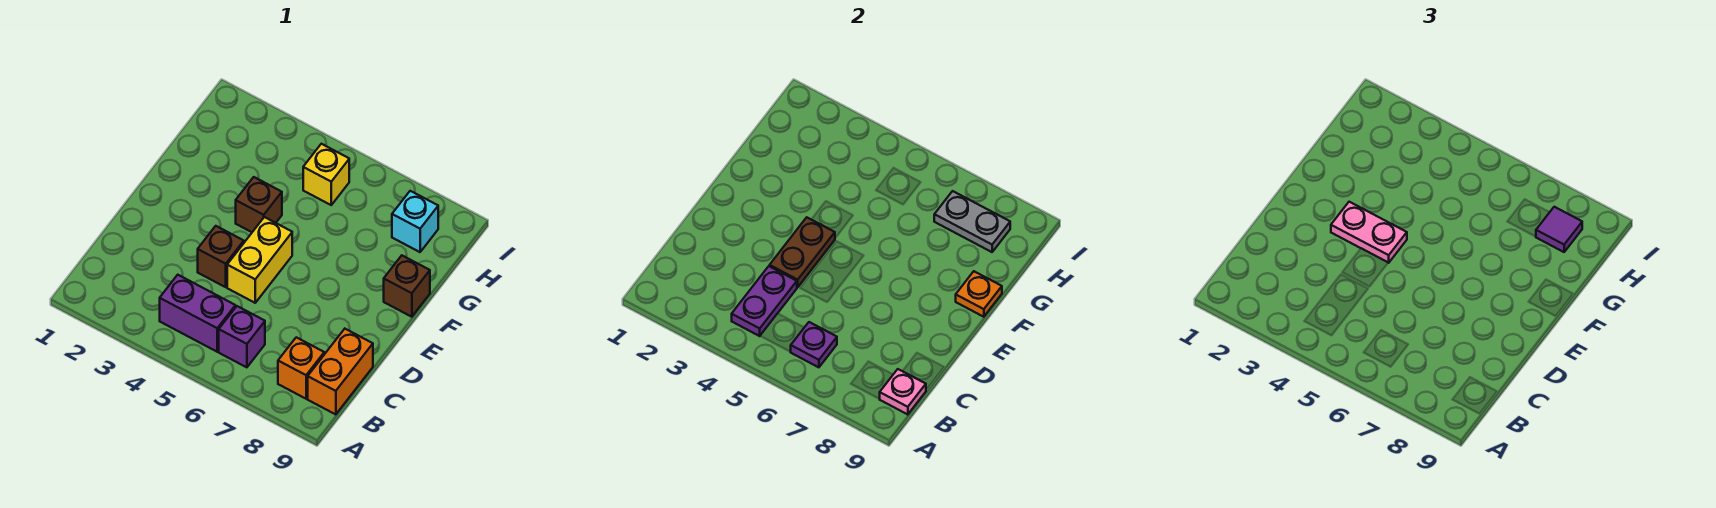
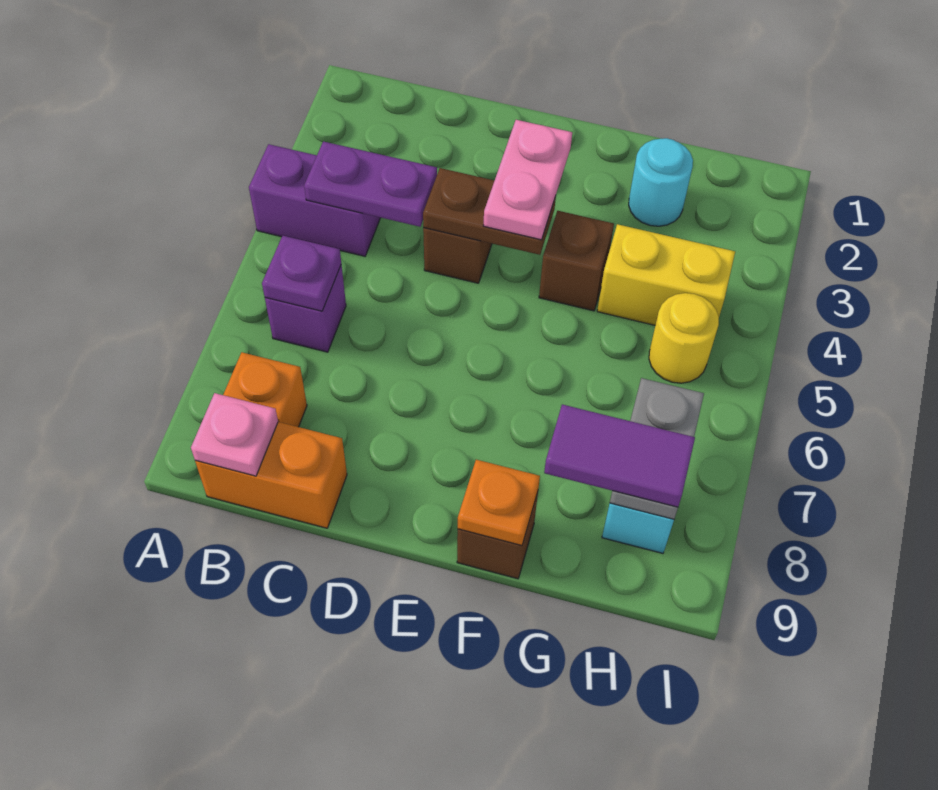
purple 1x2 brick [160,275,235,352] -> purple 1x2 brick turned to [249,144,380,256]
yellow 1x2 brick [227,217,292,303] -> yellow 1x2 brick moved to [597,224,735,325]
none -> cyan 1x1 round brick [629,138,693,226]
yellow 1x1 brick [303,144,349,205] -> yellow 1x1 round brick [649,293,719,383]
purple 1x1 tile [1536,207,1582,252] -> purple 1x2 tile [544,404,695,507]

